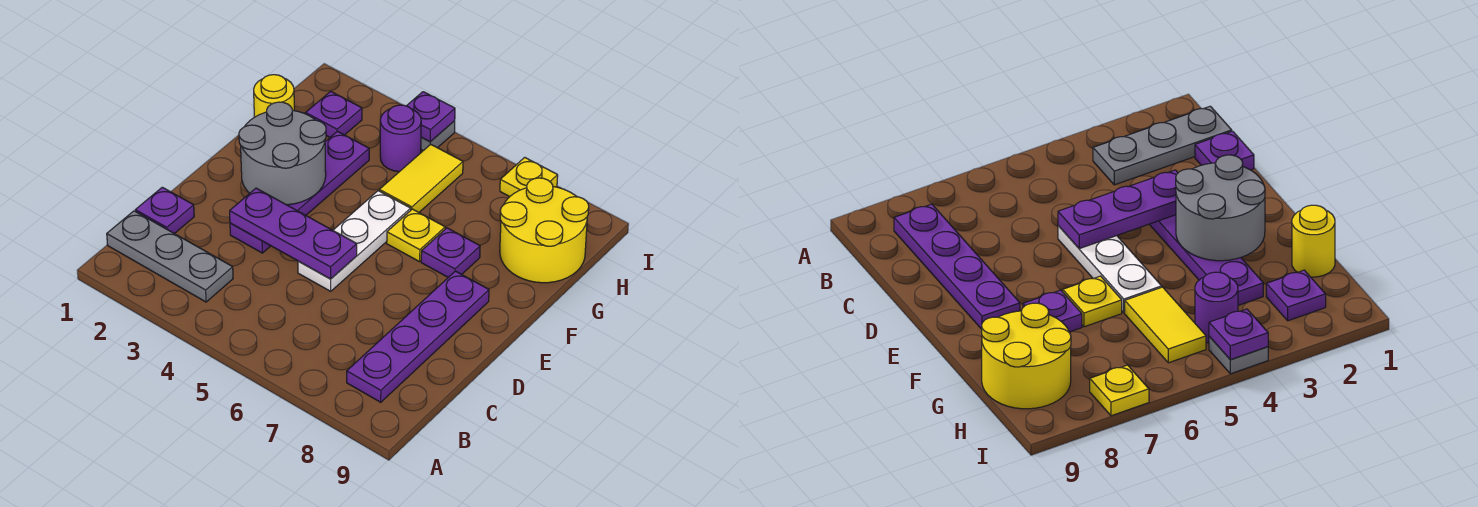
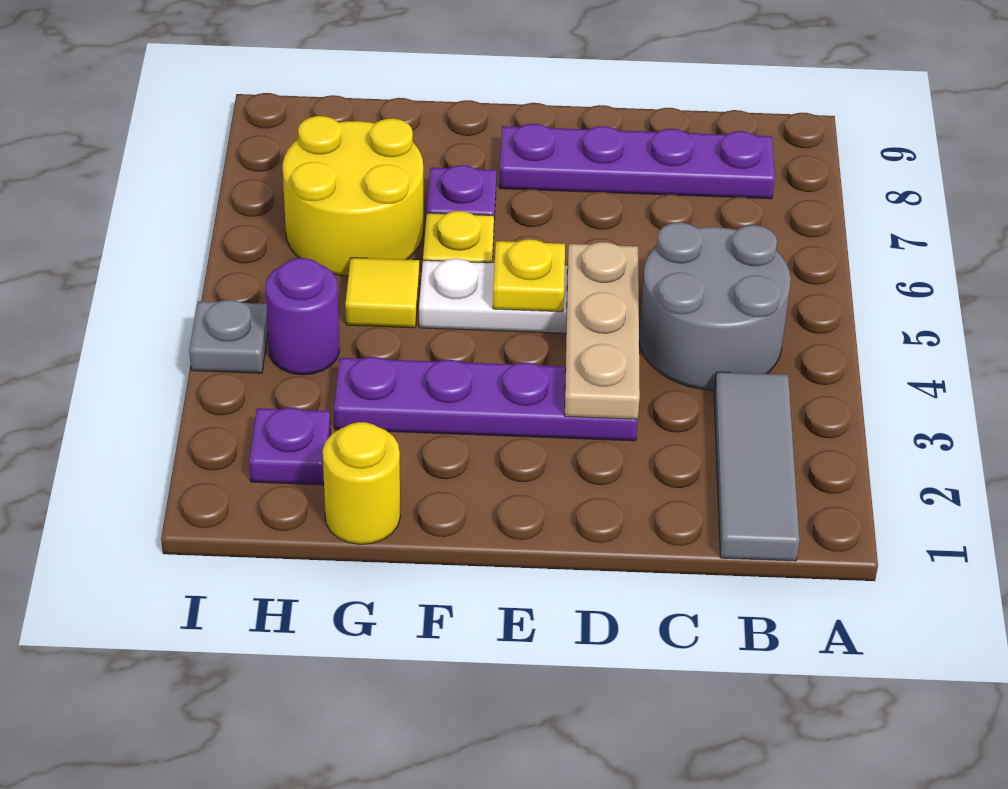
grey 1x3 plate [107,211,233,302] -> grey 1x3 tile [714,372,799,561]
purple 1x1 plate [135,187,194,234] -> none
purple 1x3 plate [230,188,357,279] -> tan 1x3 plate [565,242,640,419]
grey 2x2 round brick [239,102,326,205] -> grey 2x2 round brick moved to [639,222,791,390]
yellow 1x2 tile [379,144,463,212] -> yellow 1x1 tile [345,258,419,328]
yellow 2x2 round brick [500,178,589,283] -> yellow 2x2 round brick moved to [283,116,423,276]
purple 1x1 plate [407,92,455,142] -> none
yellow 1x1 plate [500,157,558,197] -> yellow 1x1 plate moved to [493,239,565,312]

